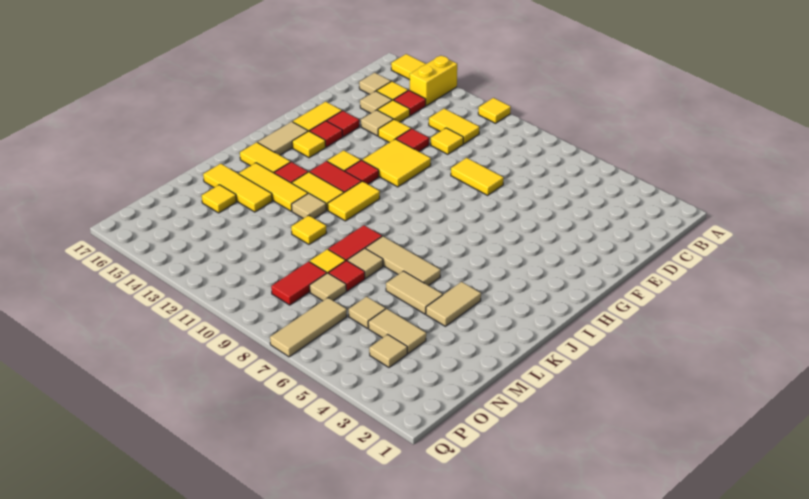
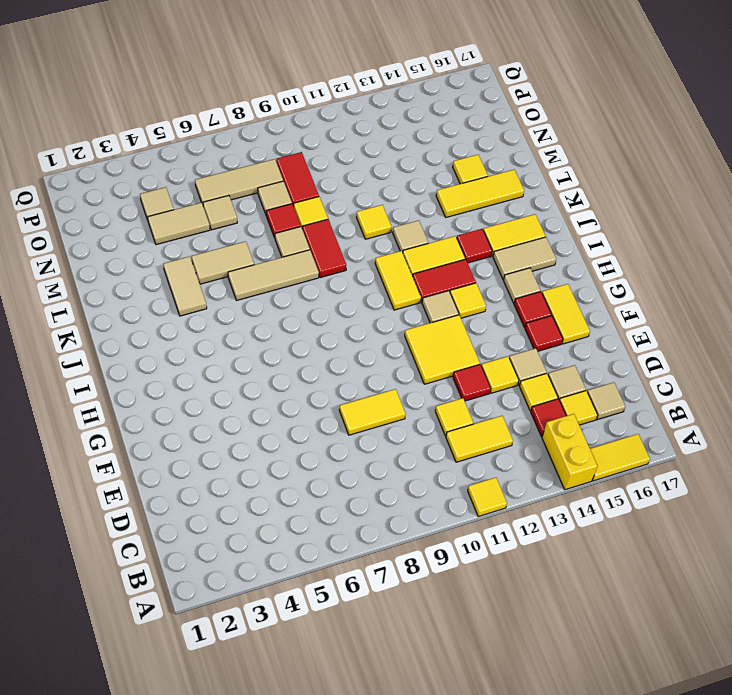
red 1x1 tile [345,160,379,184] -> tan 1x1 tile [422,291,459,323]
yellow 1x1 tile [292,131,326,158] -> tan 1x1 tile [503,268,541,303]
tan 1x2 tile [258,122,308,155] -> tan 1x2 tile turned to [493,237,556,279]
yellow 1x3 tile [239,163,308,211] -> none
tan 1x3 tile [270,298,347,357] -> tan 1x3 tile turned to [195,159,283,205]

